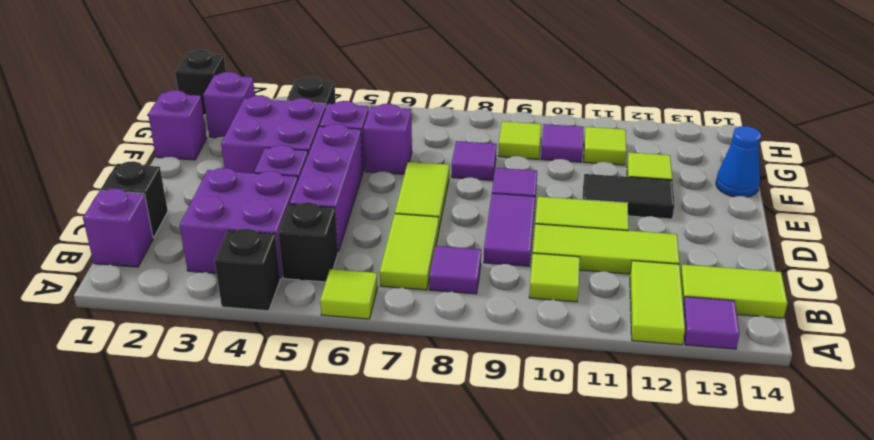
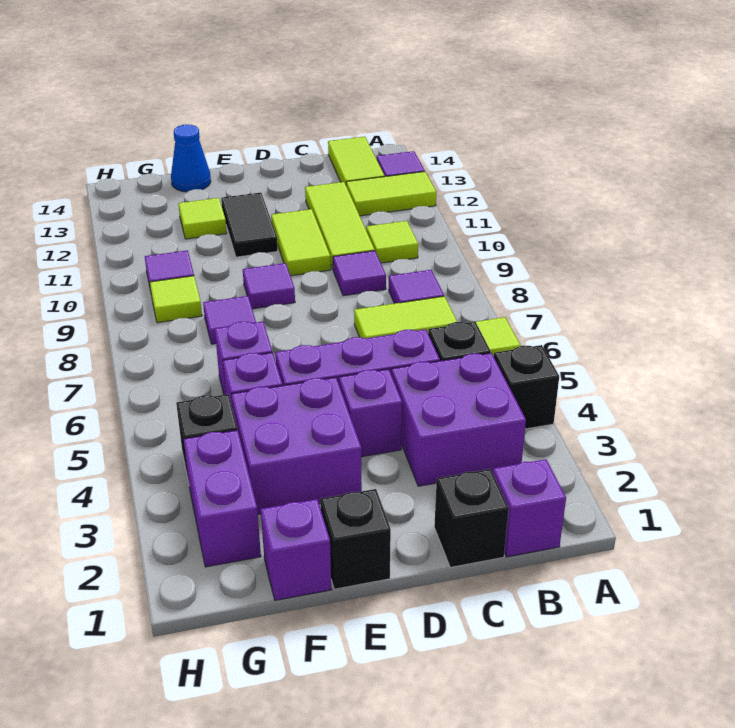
purple 1x2 tile [484,193,535,266] -> purple 1x1 tile [333,251,386,296]
lime 1x2 tile [395,162,449,227] -> none
purple 1x1 brick [203,72,255,138] -> purple 1x2 brick [184,430,261,567]
lime 1x1 tile [584,127,626,165] -> none
black 1x1 brick [175,50,226,115] -> black 1x1 brick moved to [320,489,391,589]

